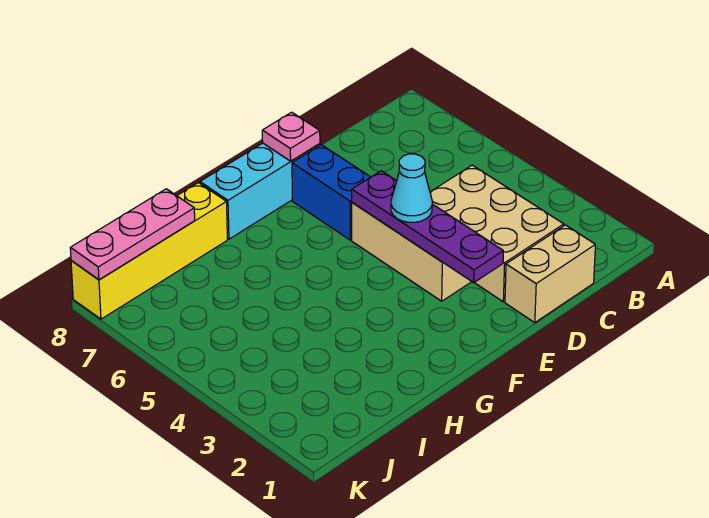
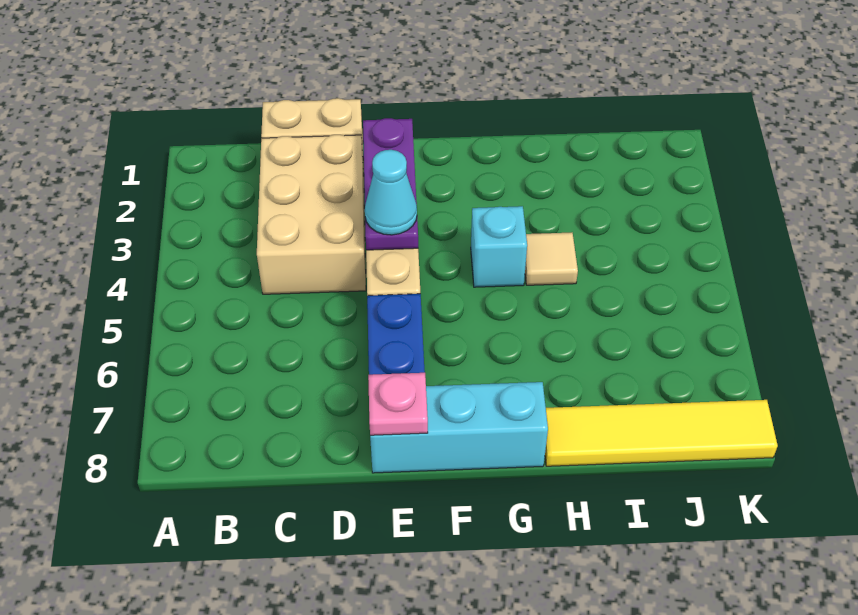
purple 1x4 plate [352,171,503,282] -> purple 1x3 plate [363,118,418,250]
none -> cyan 1x1 brick [471,206,527,287]
none -> tan 1x1 tile [525,233,578,285]
yellow 1x4 brick [71,183,227,319] -> yellow 1x4 tile [545,400,778,466]
pink 1x3 plate [70,189,195,280] -> none

